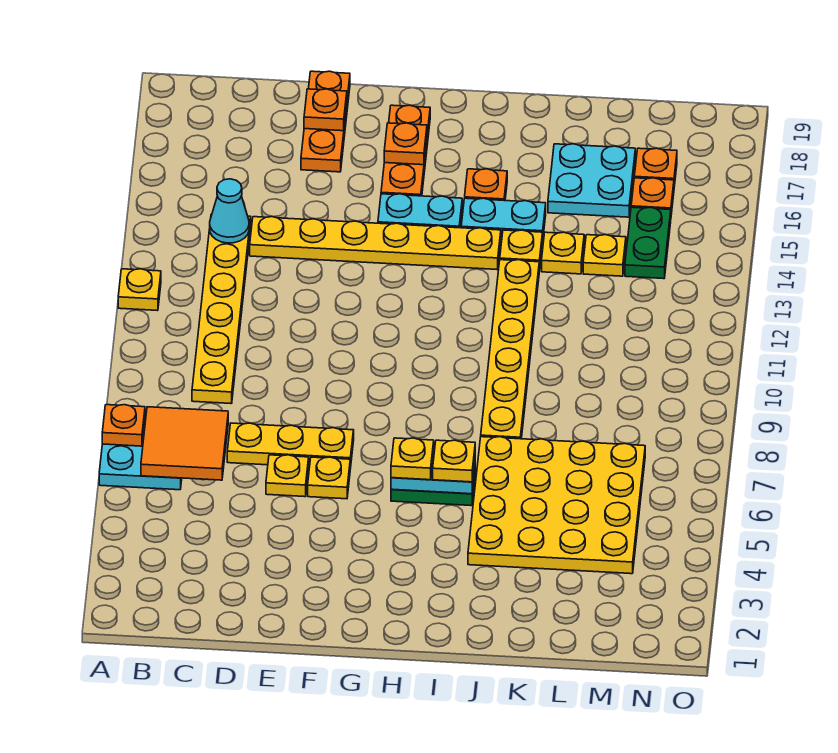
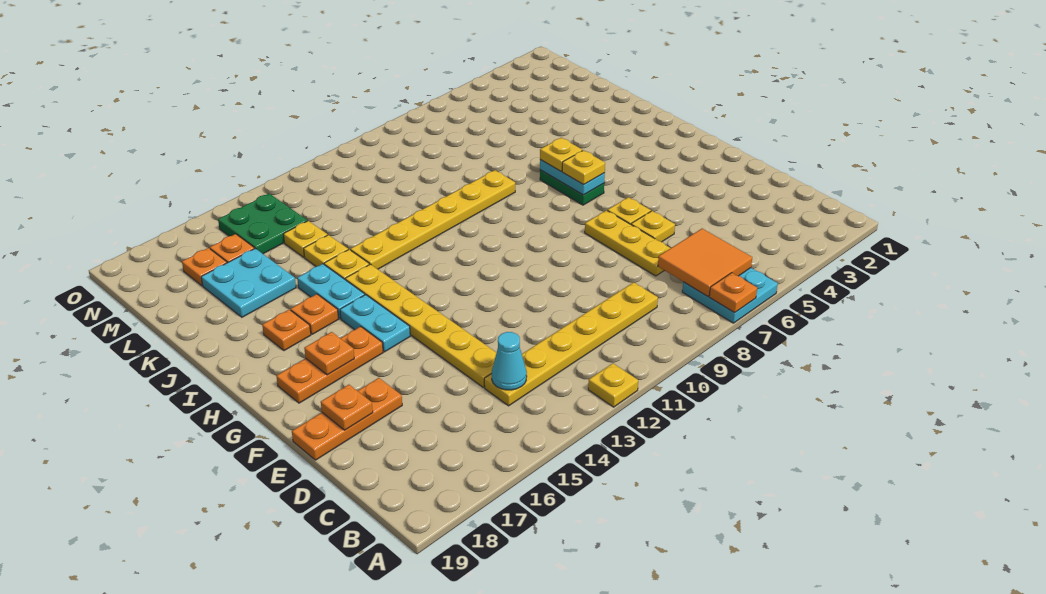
none -> orange 1x1 plate [262,310,311,351]
yellow 4x4 plate [468,437,645,574] -> none
green 1x2 plate [625,207,671,279] -> green 2x2 plate [218,194,307,254]

